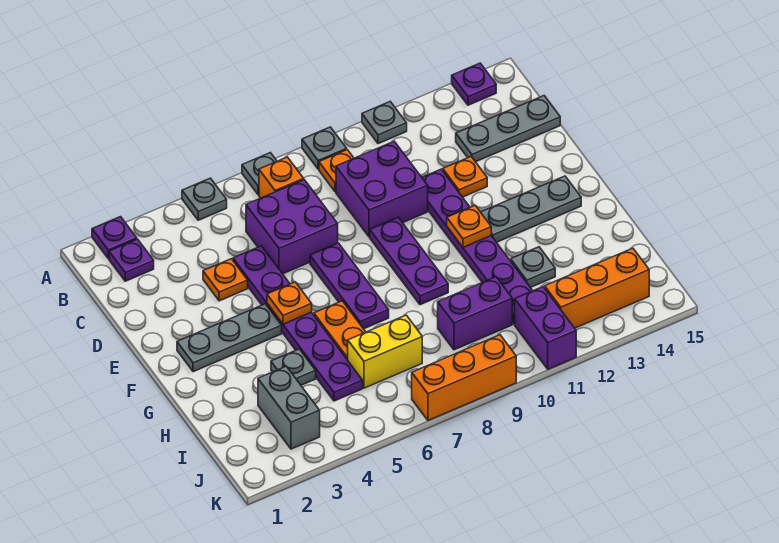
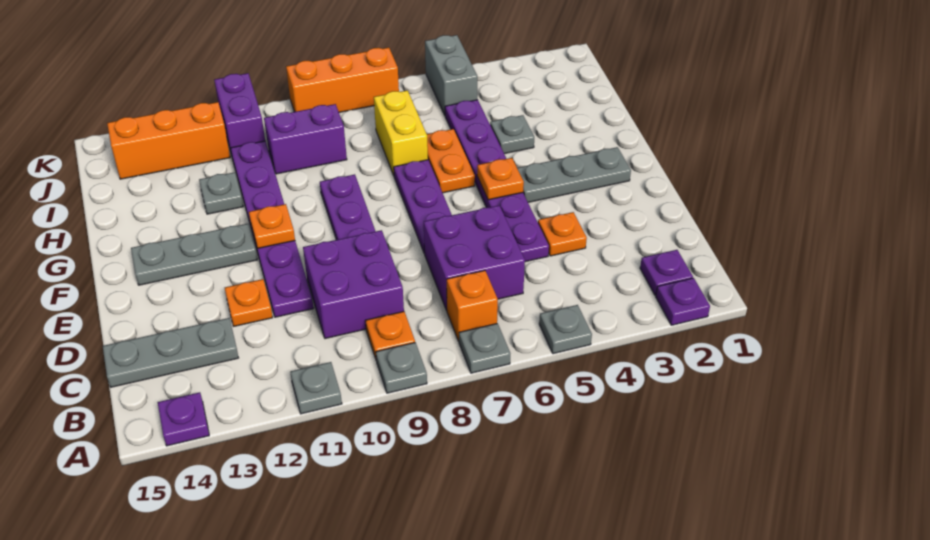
grey 1x2 brick [258,366,320,449] -> grey 1x2 brick moved to [425,35,477,115]
yellow 1x2 brick [348,315,422,388] -> yellow 1x2 brick turned to [374,90,428,175]

